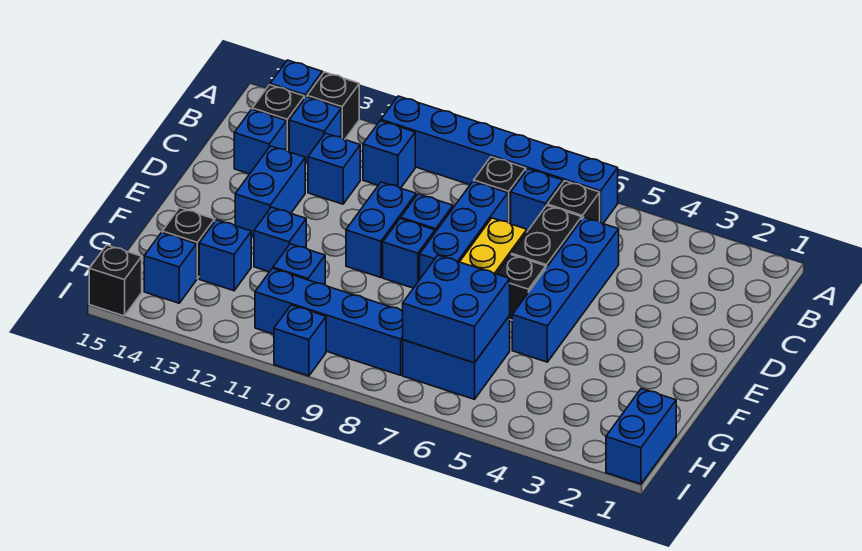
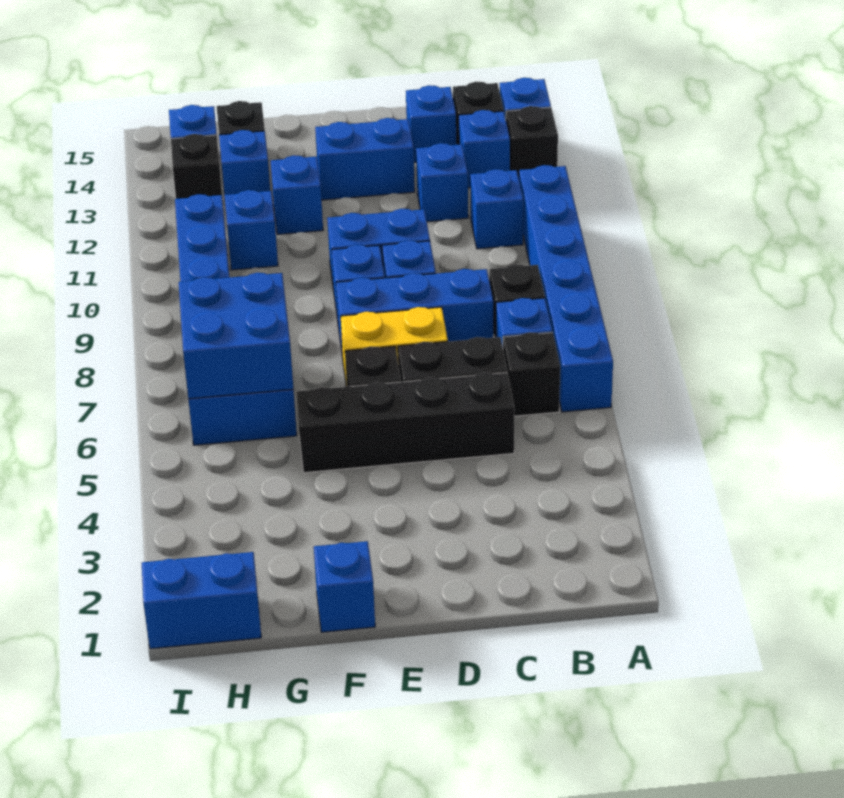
blue 1x4 brick [512,217,619,362] -> black 1x4 brick [296,373,514,473]
blue 1x1 brick [274,305,326,376] -> blue 1x1 brick moved to [314,541,375,632]
black 1x1 brick [89,245,142,316] -> black 1x1 brick moved to [171,134,222,199]

